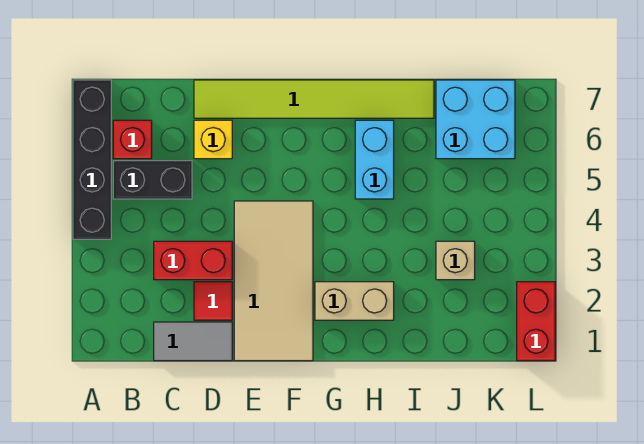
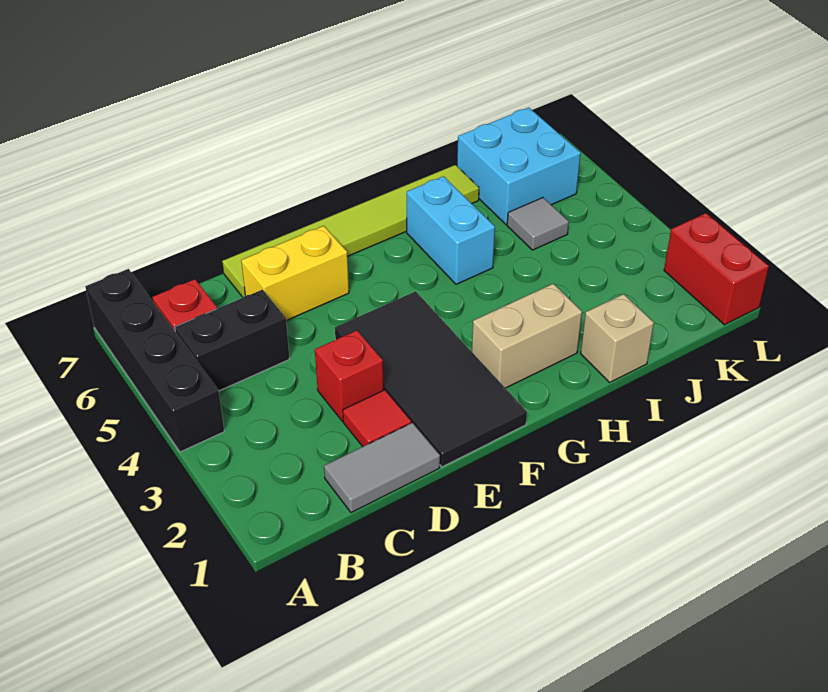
red 1x2 brick [154,241,232,280] -> red 1x1 brick [315,330,384,421]
yellow 1x1 brick [194,120,232,159] -> yellow 1x2 brick [241,226,349,321]
tan 2x4 tile [234,201,313,361] -> black 2x4 tile [335,291,527,467]
tan 1x1 brick [436,241,475,280] -> tan 1x1 brick moved to [581,294,654,382]
none -> grey 1x1 tile [507,198,569,250]

